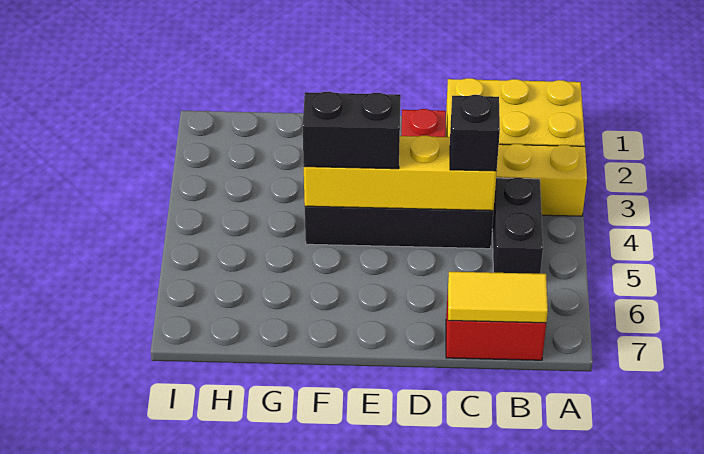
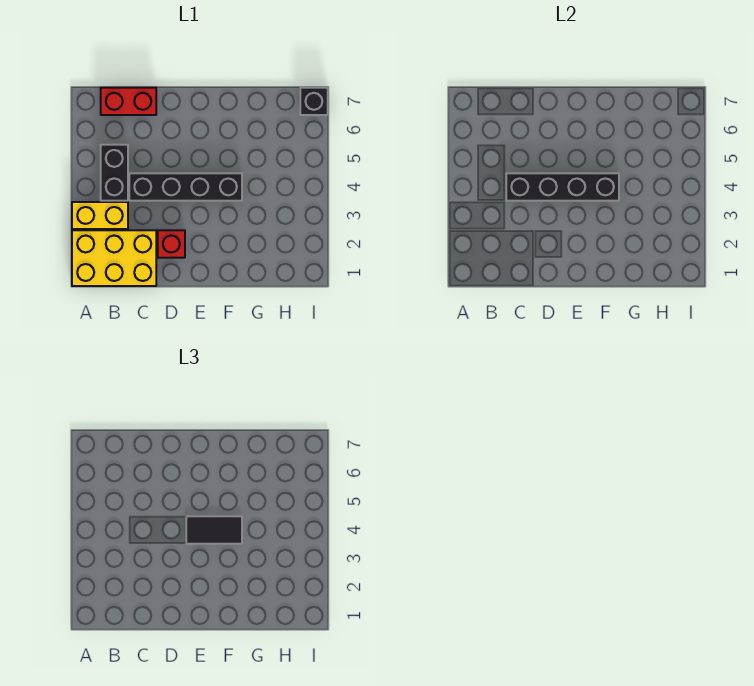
yellow 1x2 tile [448,272,548,323] -> none
yellow 1x4 brick [304,136,497,211] -> black 1x4 brick [506,173,619,201]
black 1x1 brick [450,95,500,171] -> black 1x1 brick moved to [300,88,328,115]
black 1x2 brick [303,92,401,169] -> black 1x2 tile [186,516,242,544]

